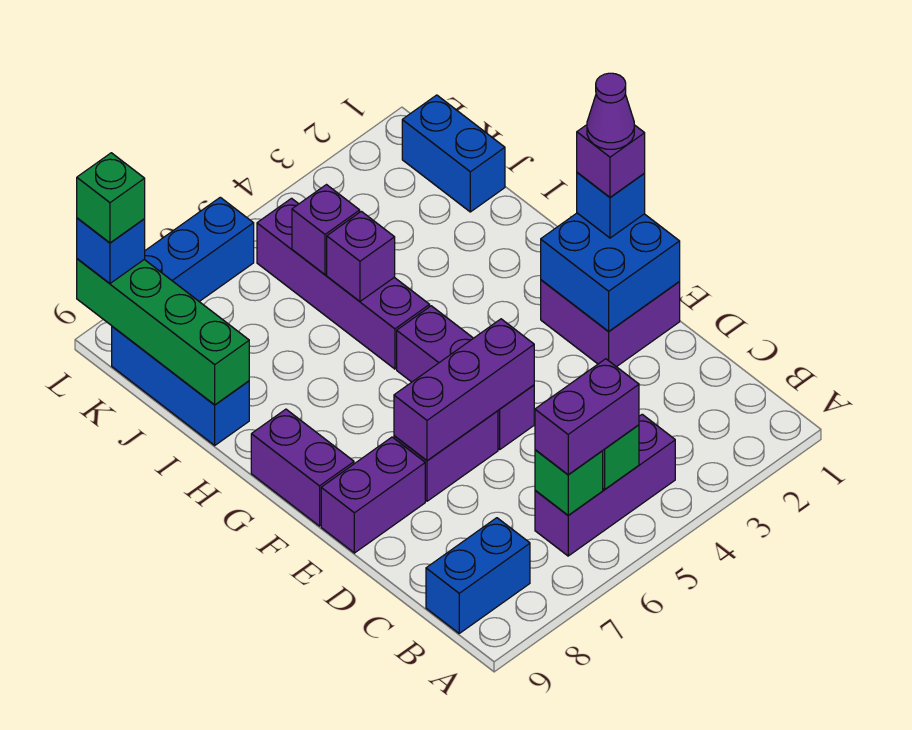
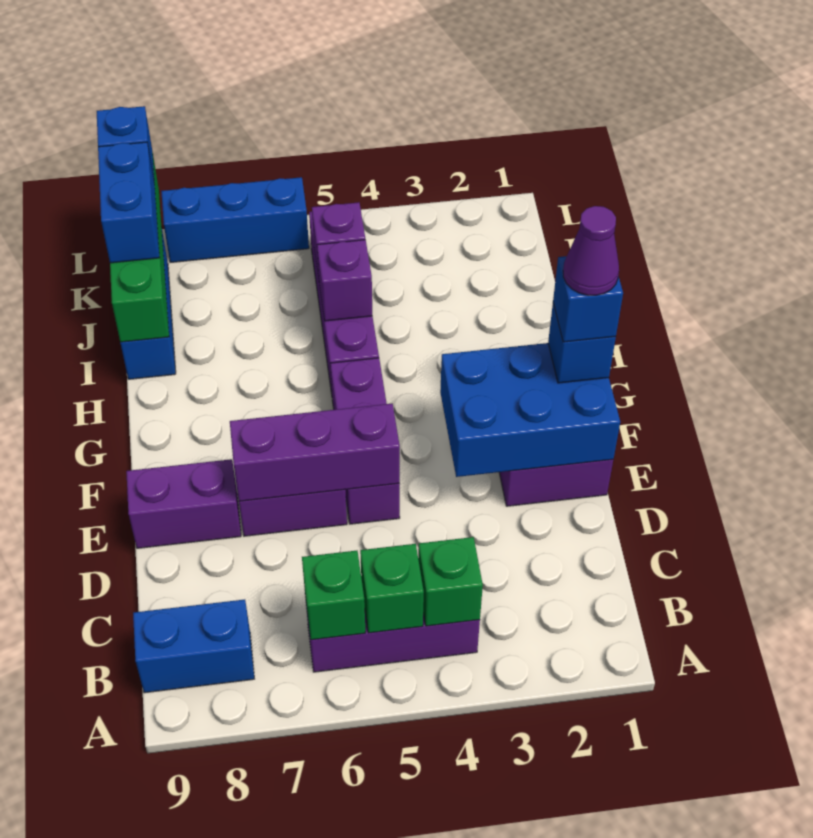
purple 1x2 brick [535,359,639,475] -> none
blue 2x2 brick [541,213,680,332] -> blue 2x3 brick [440,343,620,477]
purple 1x1 brick [577,125,645,197] -> blue 1x1 brick [553,256,623,342]
purple 1x2 brick [251,409,354,526] -> none
blue 1x2 brick [402,95,505,212] -> blue 1x2 brick moved to [98,142,159,263]
green 1x1 brick [77,153,145,243] -> green 1x1 brick moved to [418,537,483,626]

